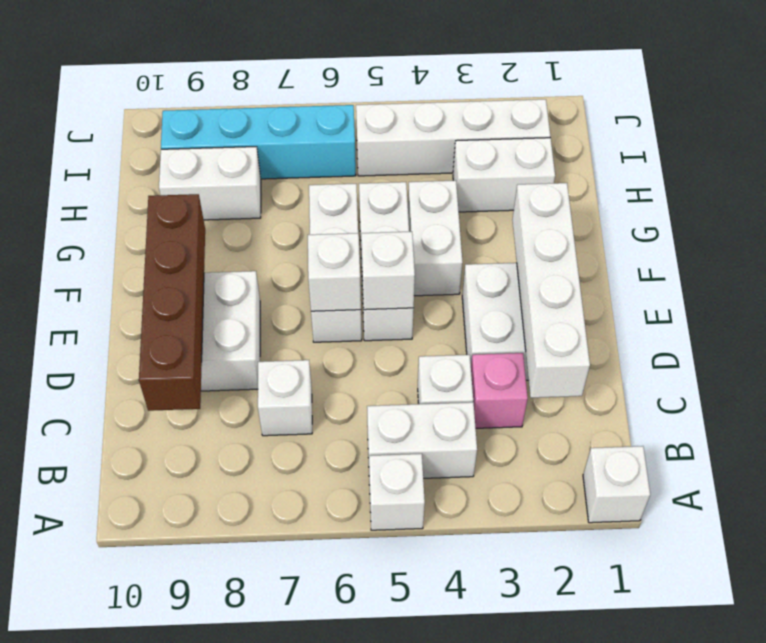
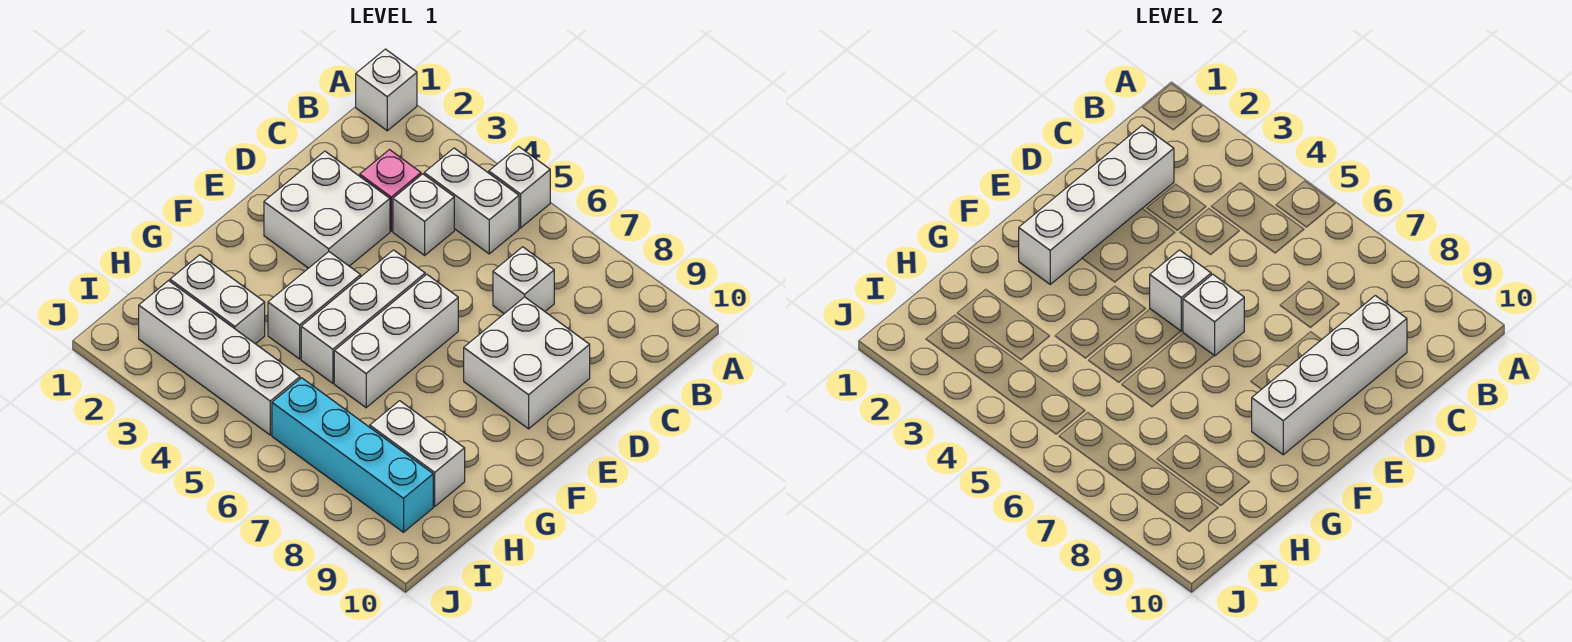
brown 1x4 brick [139,194,205,411] -> white 1x4 brick [1252,296,1407,455]

